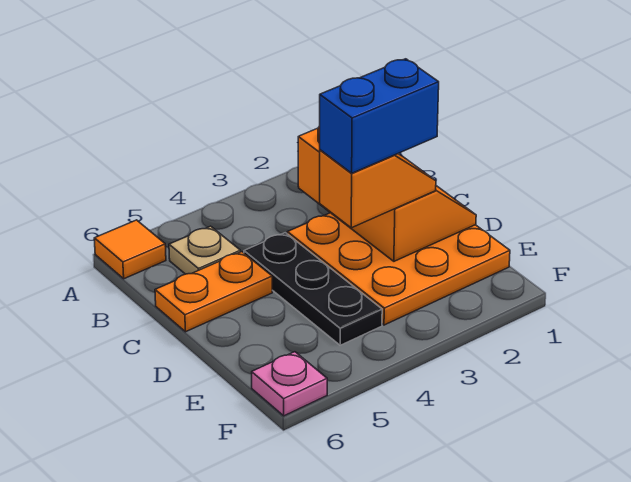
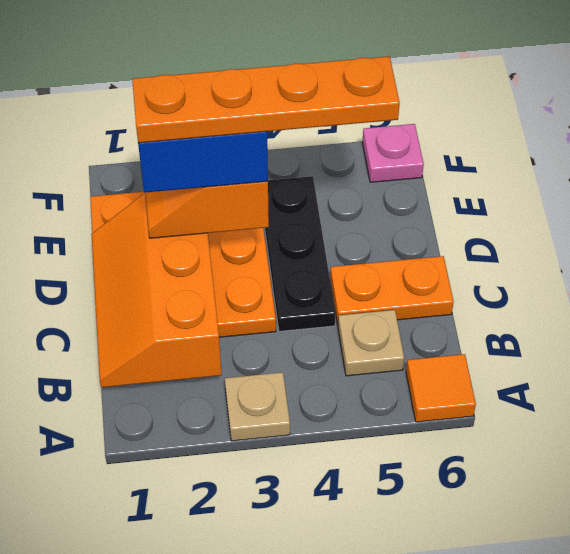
none -> tan 1x1 plate [225,372,290,441]
none -> orange 1x4 plate [132,56,400,143]

